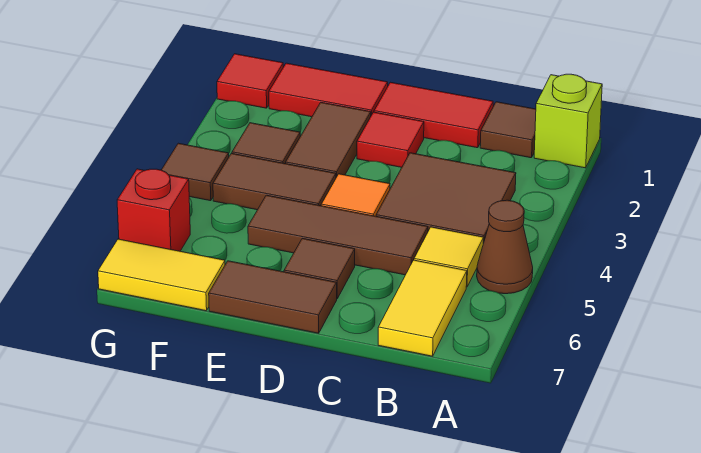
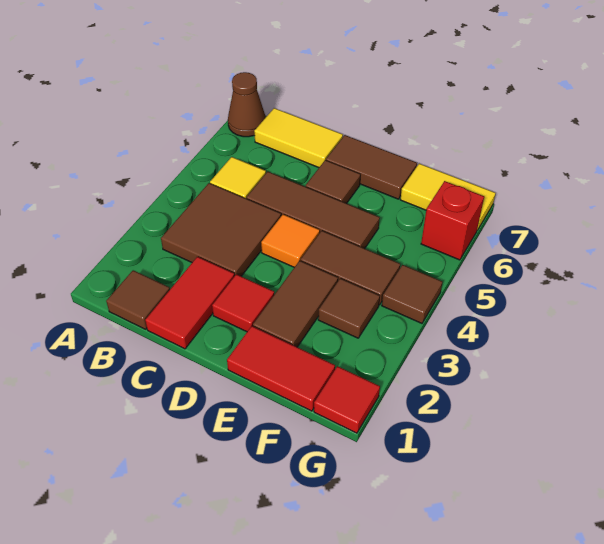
lime 1x1 brick [534,74,602,168] -> none
brown 1x1 cone [477,200,533,294] -> brown 1x1 cone moved to [228,72,266,137]
yellow 1x2 tile [378,260,467,356] -> yellow 1x2 tile turned to [254,108,343,167]
red 1x2 tile [374,82,493,148] -> red 1x2 tile turned to [145,257,234,349]

